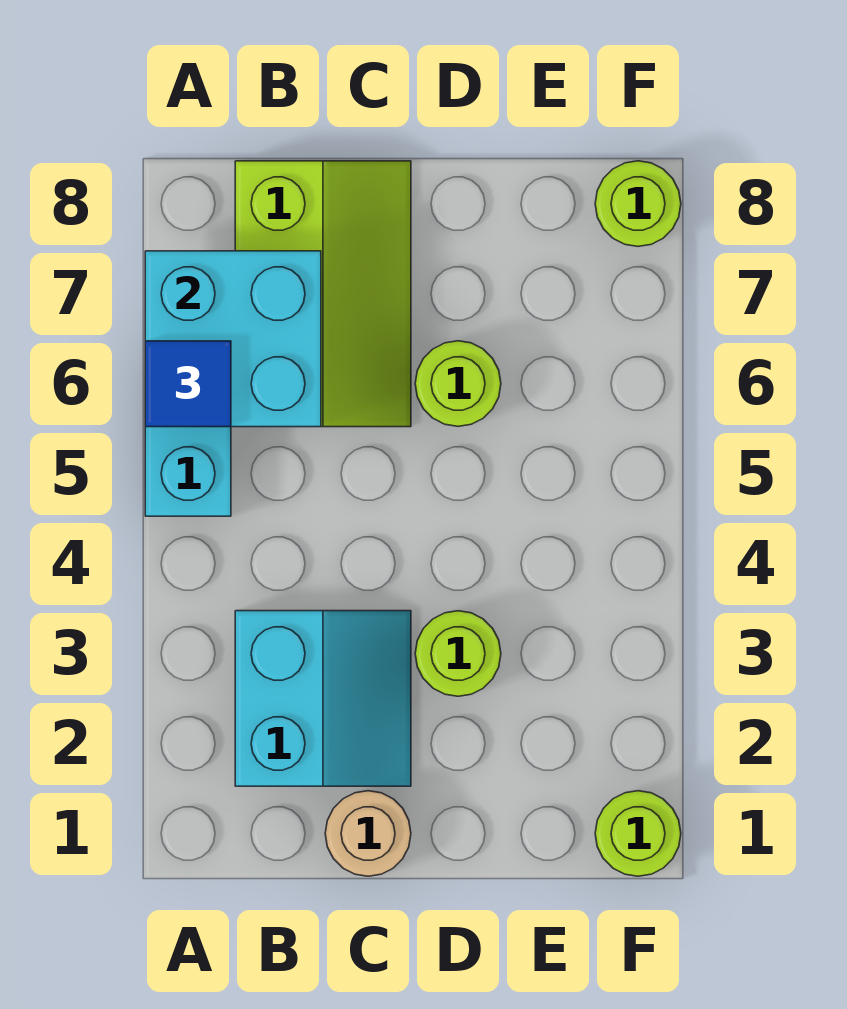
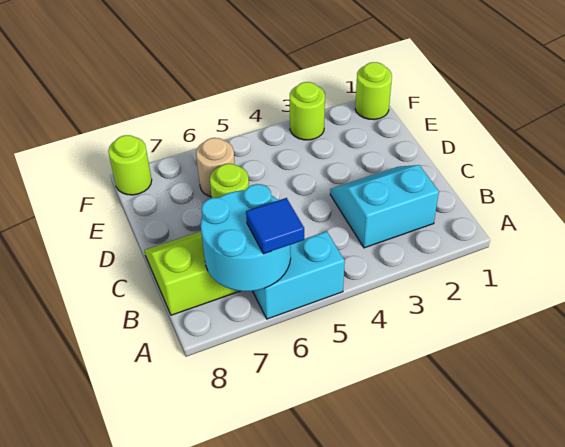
cyan 2x2 brick [145,251,321,427] -> cyan 2x2 round brick [201,184,291,291]
tan 1x1 round brick [325,791,411,876] -> tan 1x1 round brick moved to [196,138,235,197]
lime 1x1 round brick [415,611,501,696] -> lime 1x1 round brick moved to [290,82,325,140]

